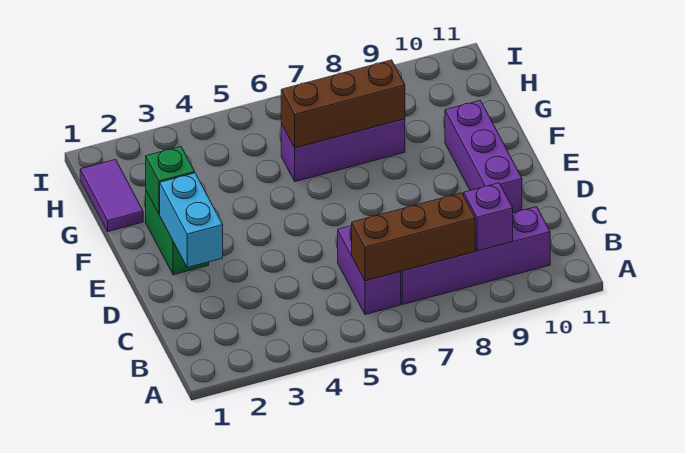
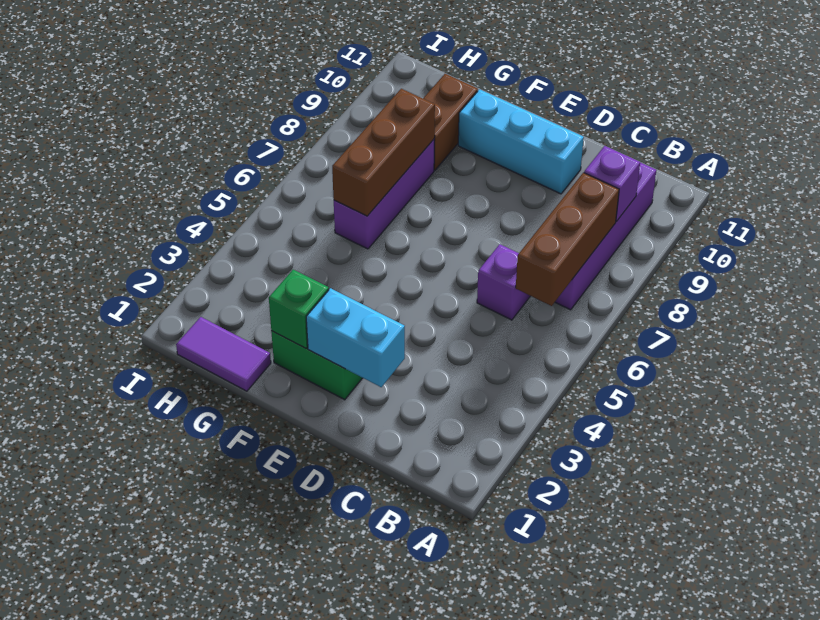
purple 1x2 brick [338,226,401,315] -> purple 1x1 brick [477,244,530,320]
purple 1x3 brick [445,100,522,213] -> cyan 1x3 brick [458,89,584,194]
none -> brown 1x2 brick [423,74,478,170]

